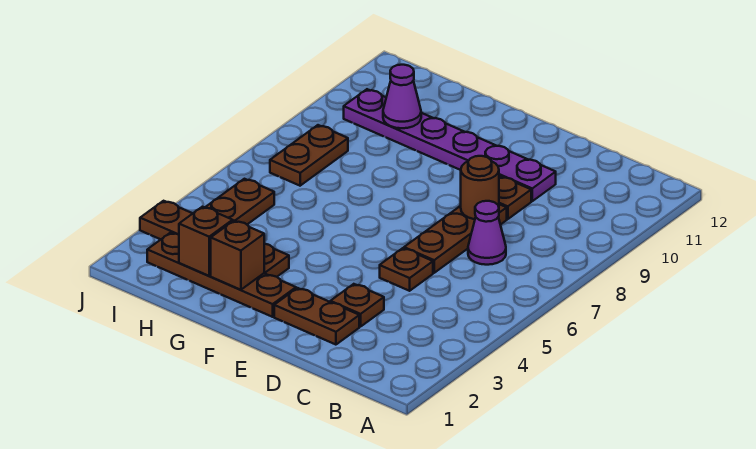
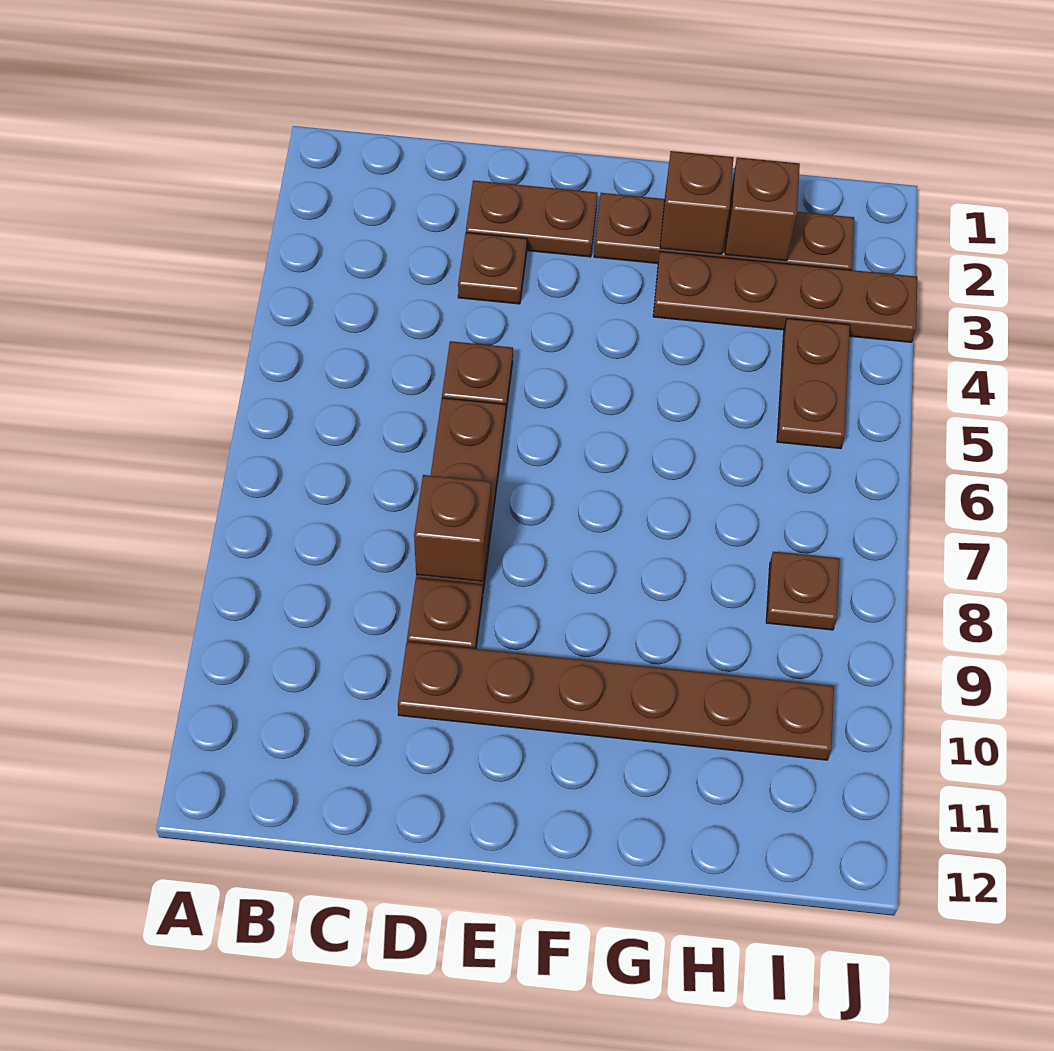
purple 1x1 cone [468,201,506,265] -> none
brown 1x1 round brick [461,156,499,219] -> brown 1x1 brick [414,475,491,581]
purple 1x6 plate [344,89,556,201] -> brown 1x6 plate [398,642,834,760]
purple 1x1 cone [383,65,421,128] -> none
brown 1x2 plate [270,125,348,186] -> brown 1x1 plate [766,552,840,630]

